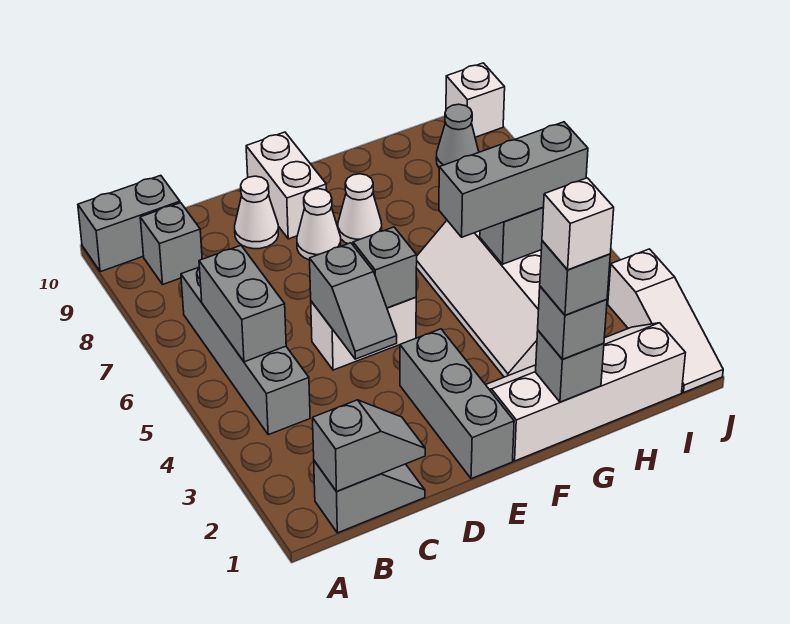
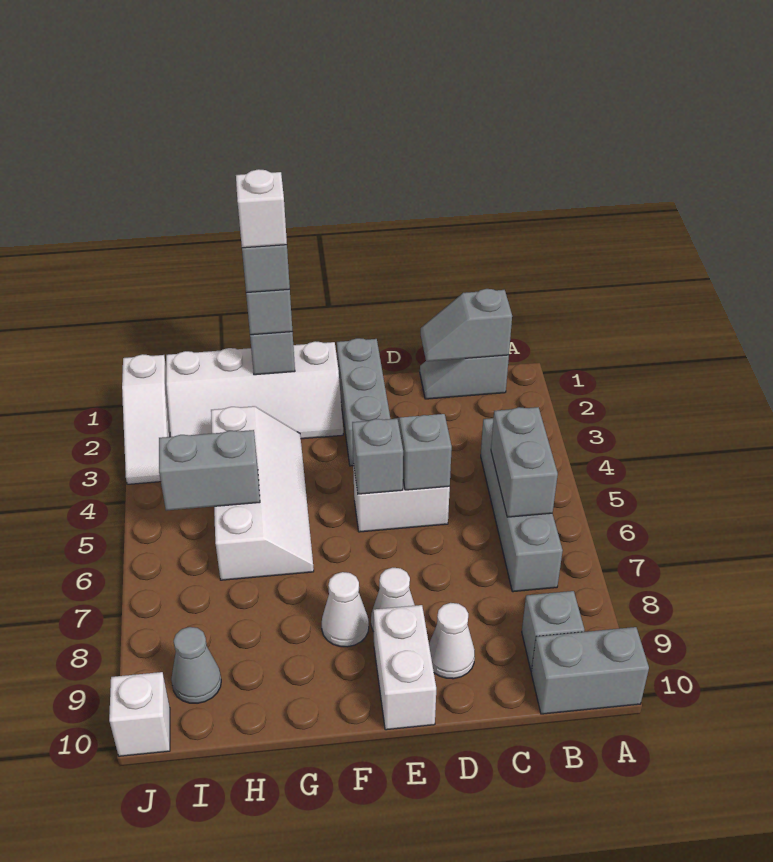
grey 1x3 brick [439,122,588,237] -> none
white 1x3 slope [608,249,723,392] -> white 1x3 slope turned to [122,354,170,484]

